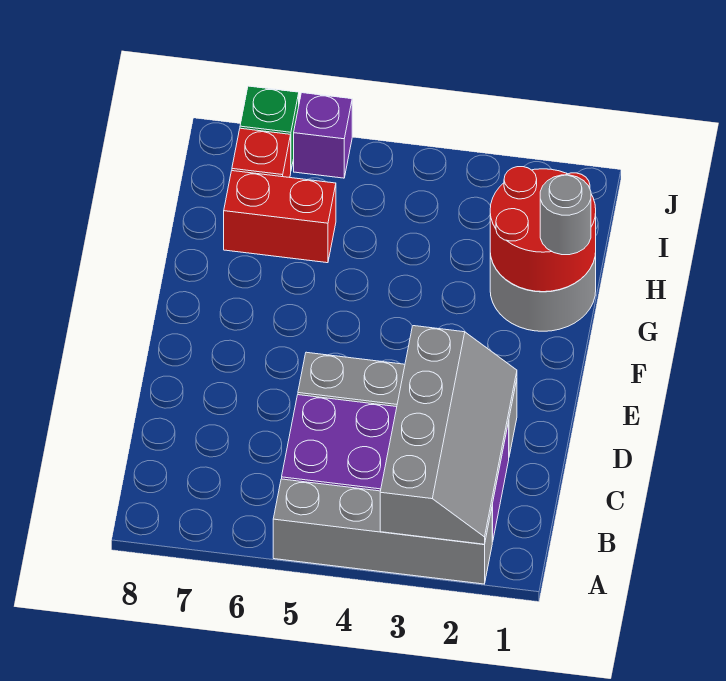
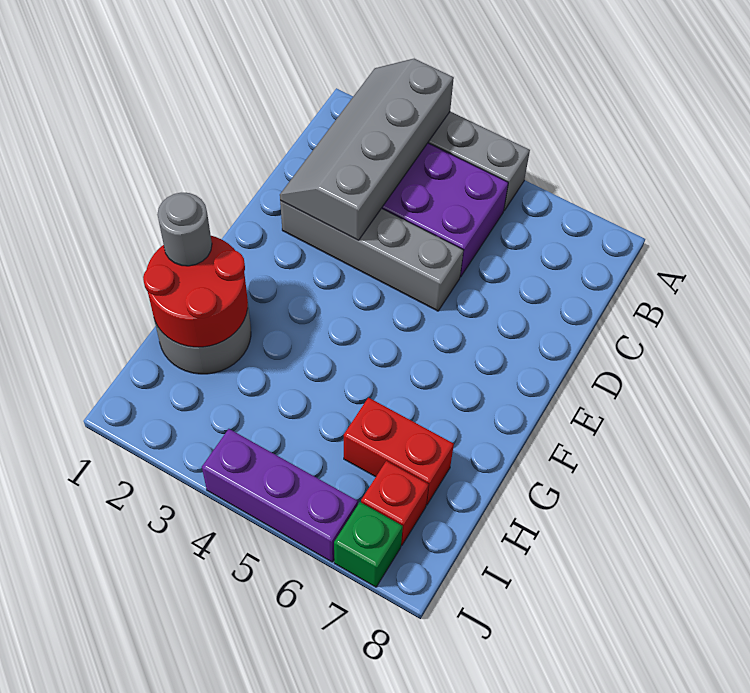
purple 1x1 brick [294,93,352,178] -> purple 1x3 brick [202,429,358,562]

